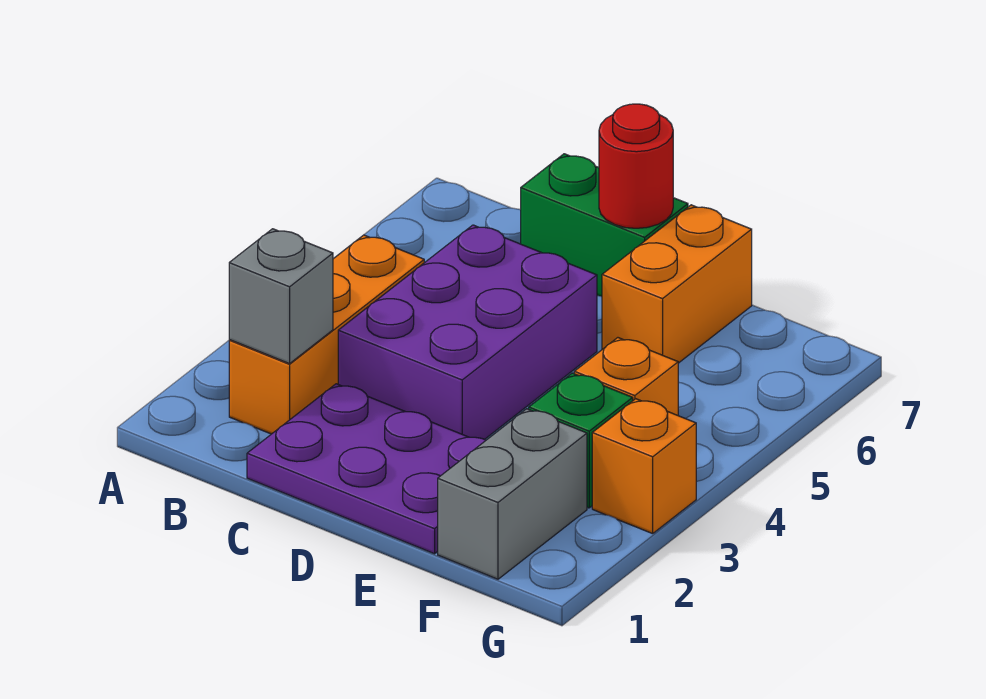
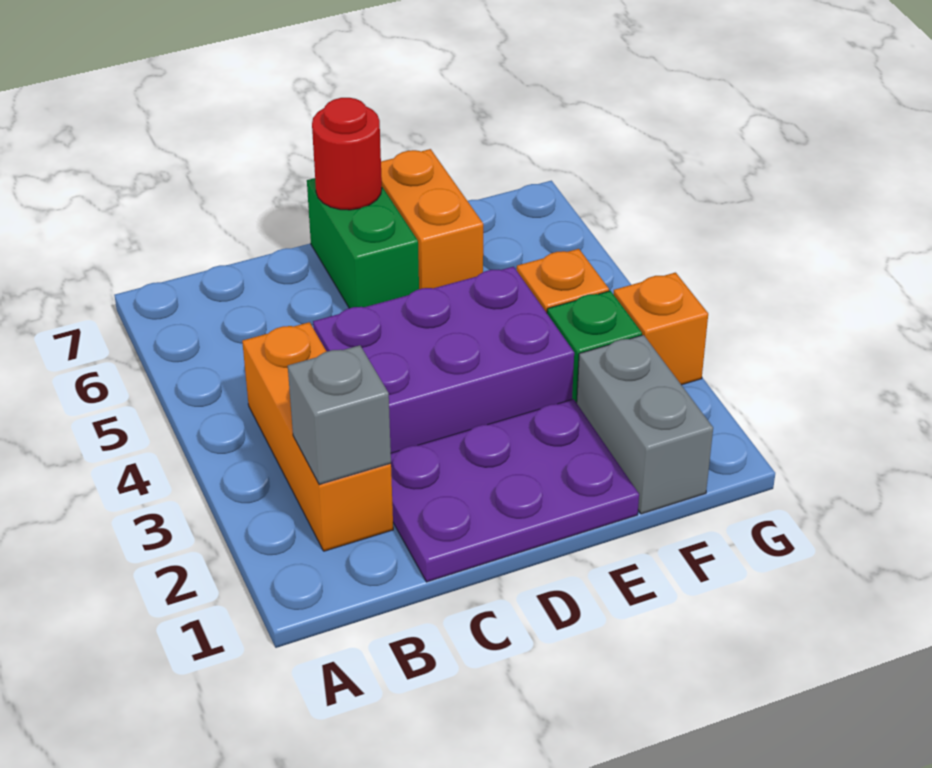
purple 2x3 brick [338,225,597,439] -> purple 2x3 brick turned to [313,267,574,453]
green 1x2 brick [521,154,688,296] -> green 1x2 brick turned to [307,178,419,308]

